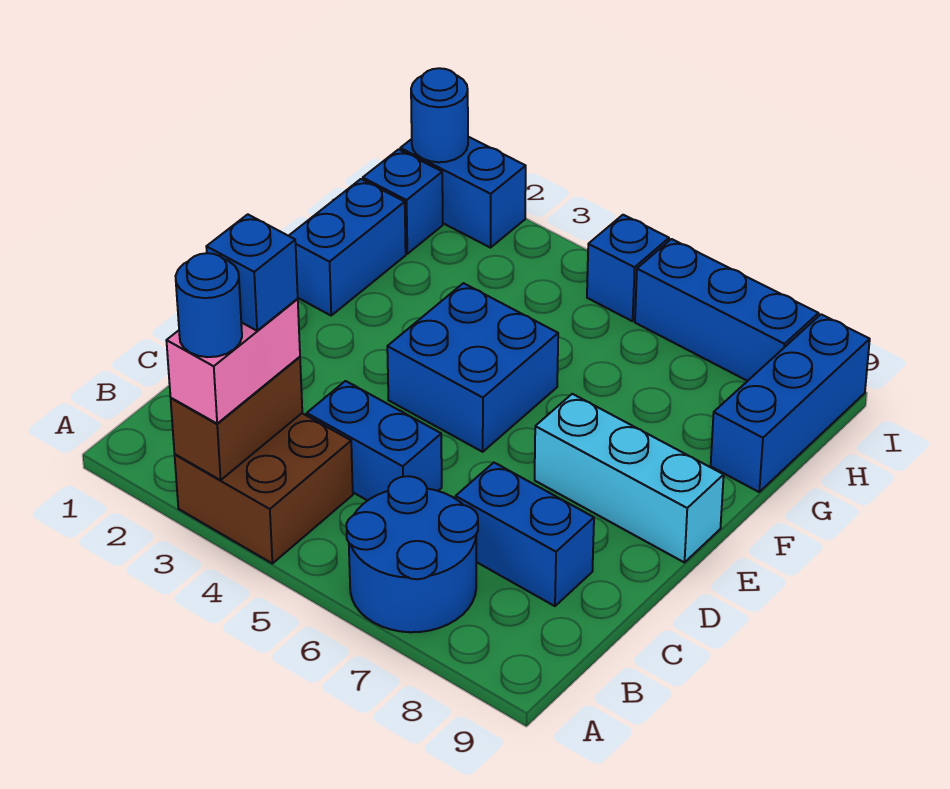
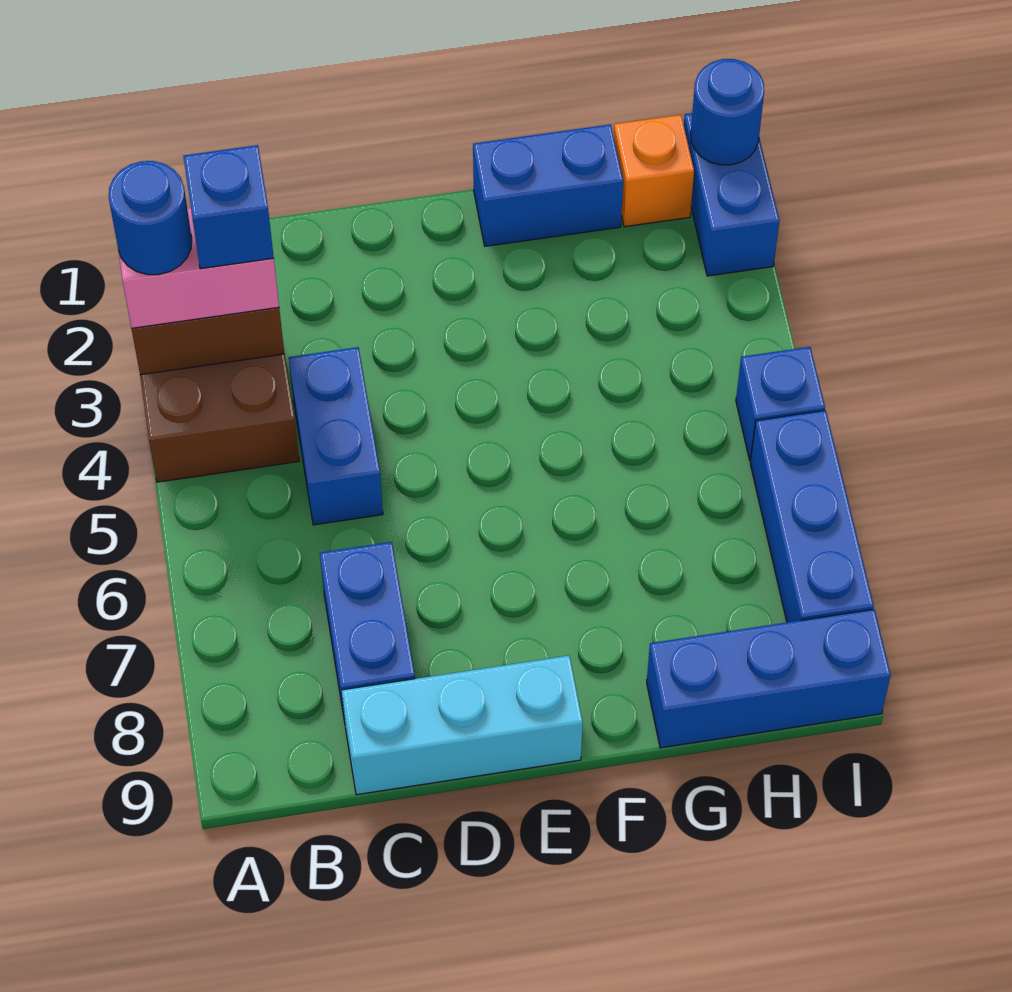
blue 2x2 round brick [346,476,478,632] -> none
blue 2x2 brick [387,283,558,452] -> none
cyan 1x3 brick [535,394,724,563] -> cyan 1x3 brick turned to [342,656,583,795]
blue 1x1 brick [363,149,443,254] -> orange 1x1 brick [614,115,694,227]

